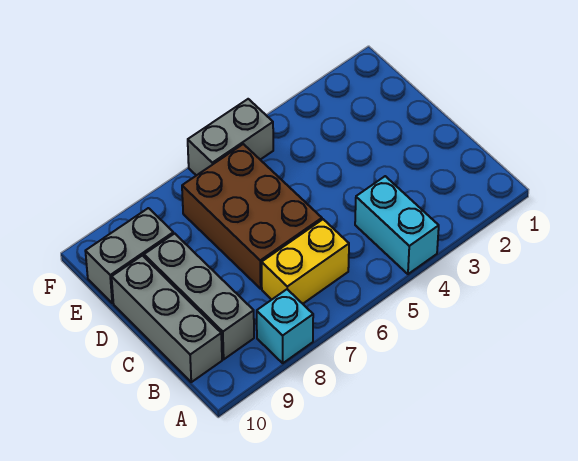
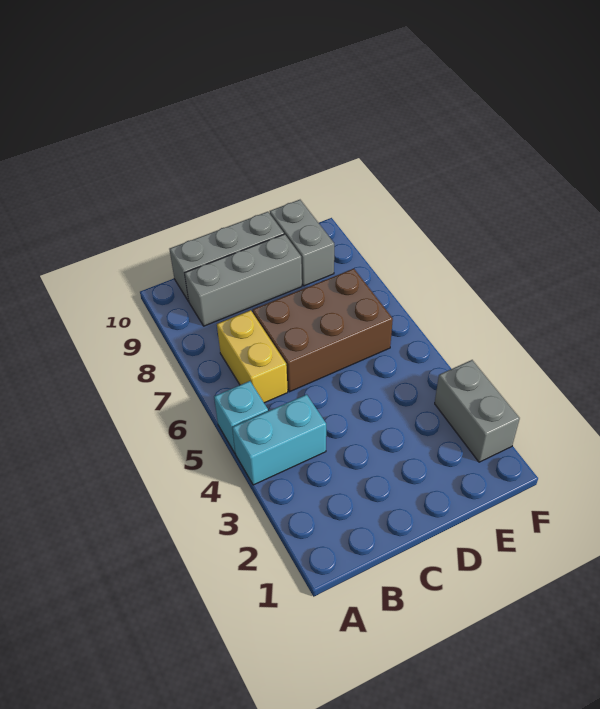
cyan 1x1 brick [257,289,313,363] -> cyan 1x1 brick moved to [214,381,268,453]
grey 1x2 brick [188,99,273,176] -> grey 1x2 brick moved to [435,360,520,462]

